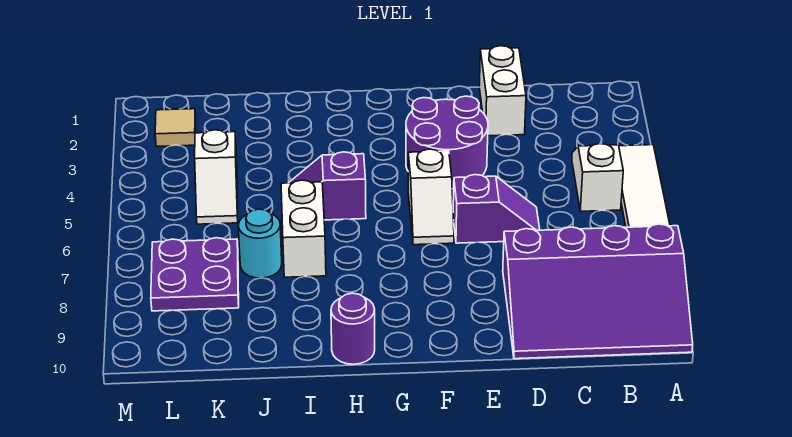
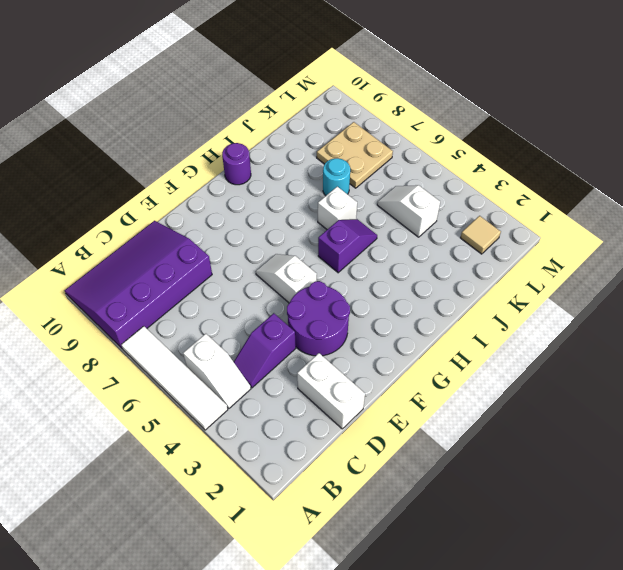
purple 1x2 slope [453,175,540,243] -> purple 1x2 slope moved to [234,313,296,388]
white 1x2 brick [281,180,326,277] -> white 1x1 brick [318,187,357,229]
purple 2x2 plate [151,238,239,311] -> tan 2x2 plate [317,122,393,188]

